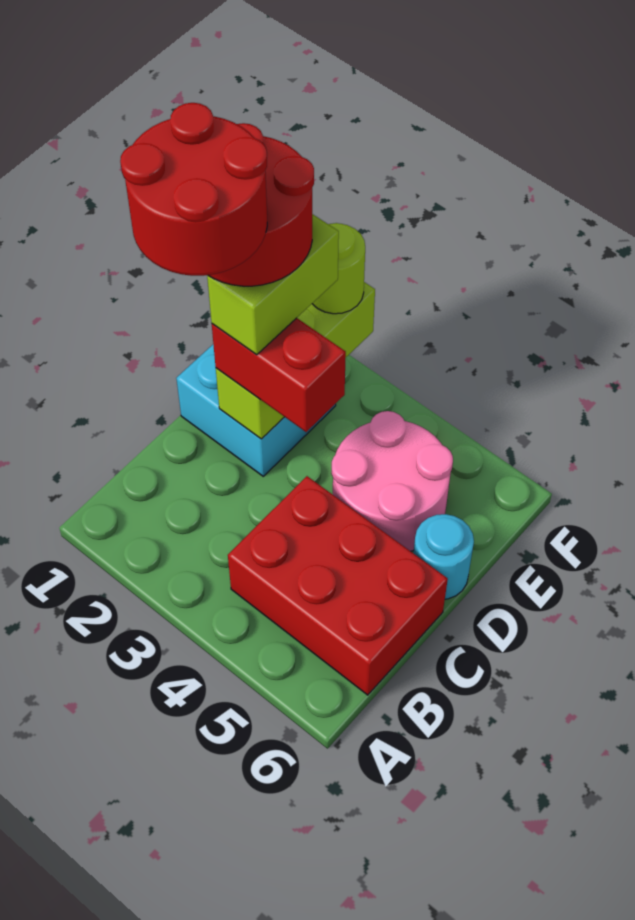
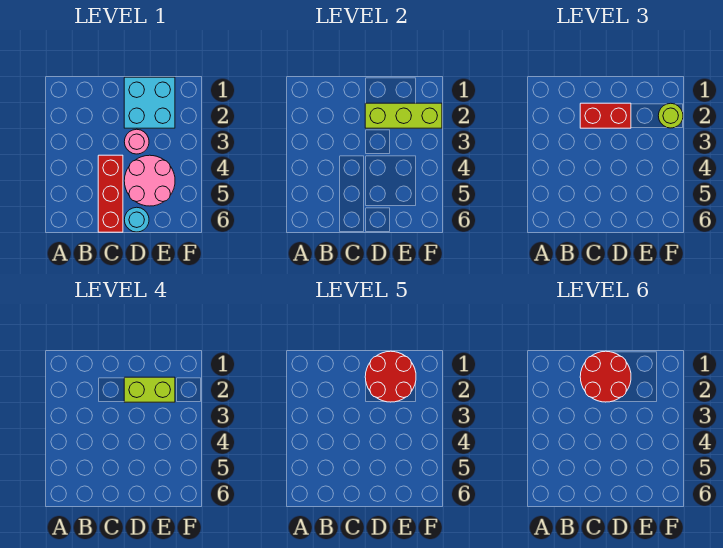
red 2x3 brick [228,476,448,695] -> red 1x3 brick [98,155,123,232]
red 1x2 brick [212,318,346,432] -> red 1x2 brick turned to [580,103,631,128]
none -> pink 1x1 round brick [124,129,149,154]

